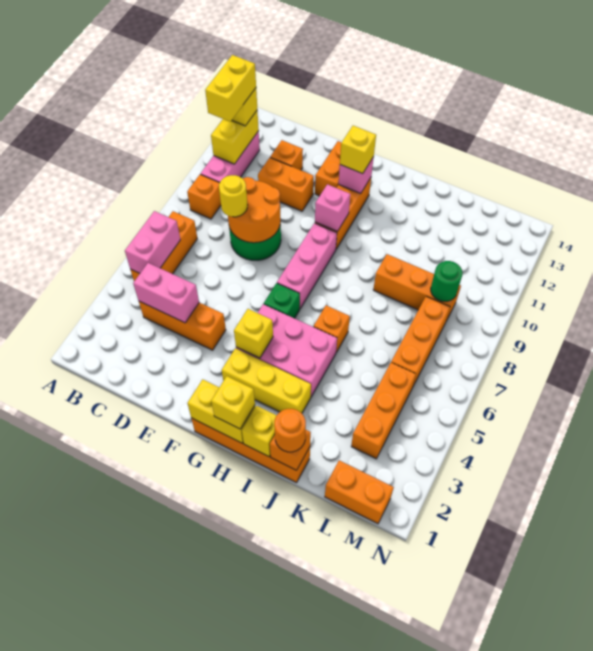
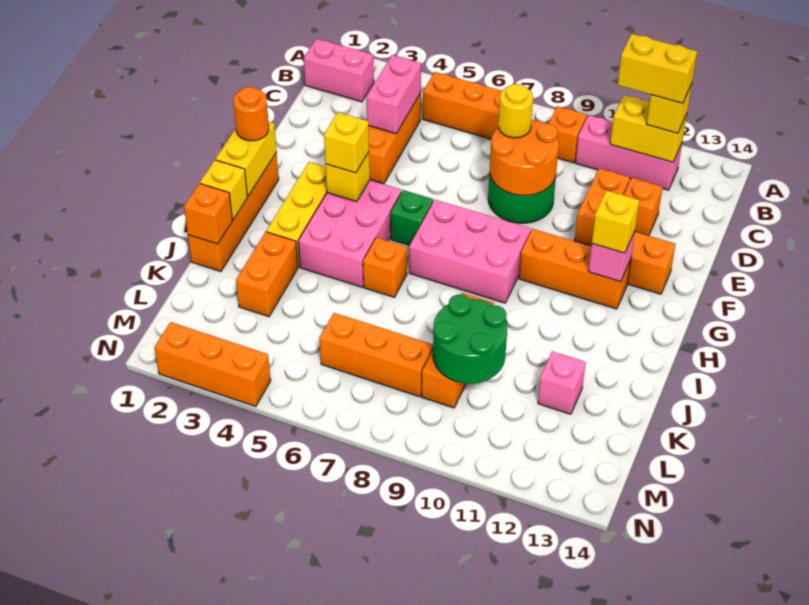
pink 1x2 brick [125,211,180,273] -> pink 1x2 brick moved to [304,39,374,102]
pink 1x3 brick [277,223,337,309] -> pink 2x3 brick [409,200,531,303]
pink 1x1 brick [315,184,350,232] -> pink 1x1 brick moved to [538,351,586,414]
yellow 1x1 brick [211,376,255,429] -> yellow 1x1 brick moved to [324,112,369,173]
orange 1x1 round brick [274,409,306,452] -> orange 1x1 round brick moved to [233,87,269,141]
orange 1x2 brick [325,460,394,524] -> orange 1x2 brick moved to [236,232,298,317]
orange 1x3 brick [351,363,416,459] -> orange 1x3 brick moved to [154,322,271,407]
green 1x1 round brick [431,261,463,301] -> green 2x2 round brick [433,295,507,384]

